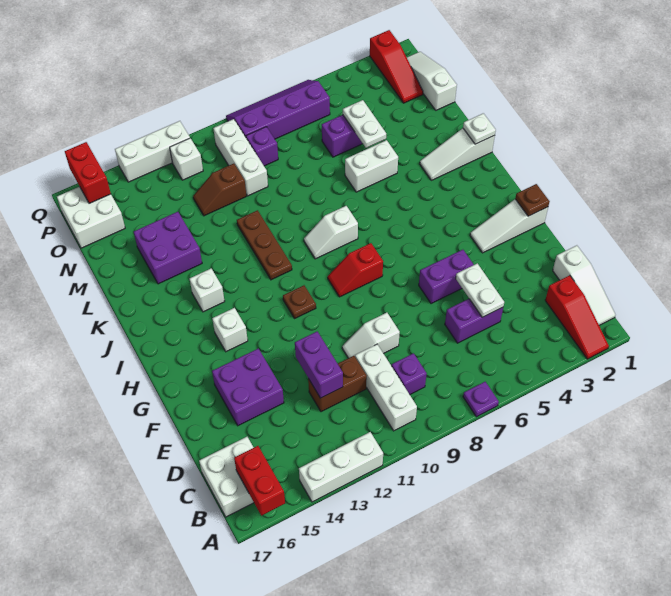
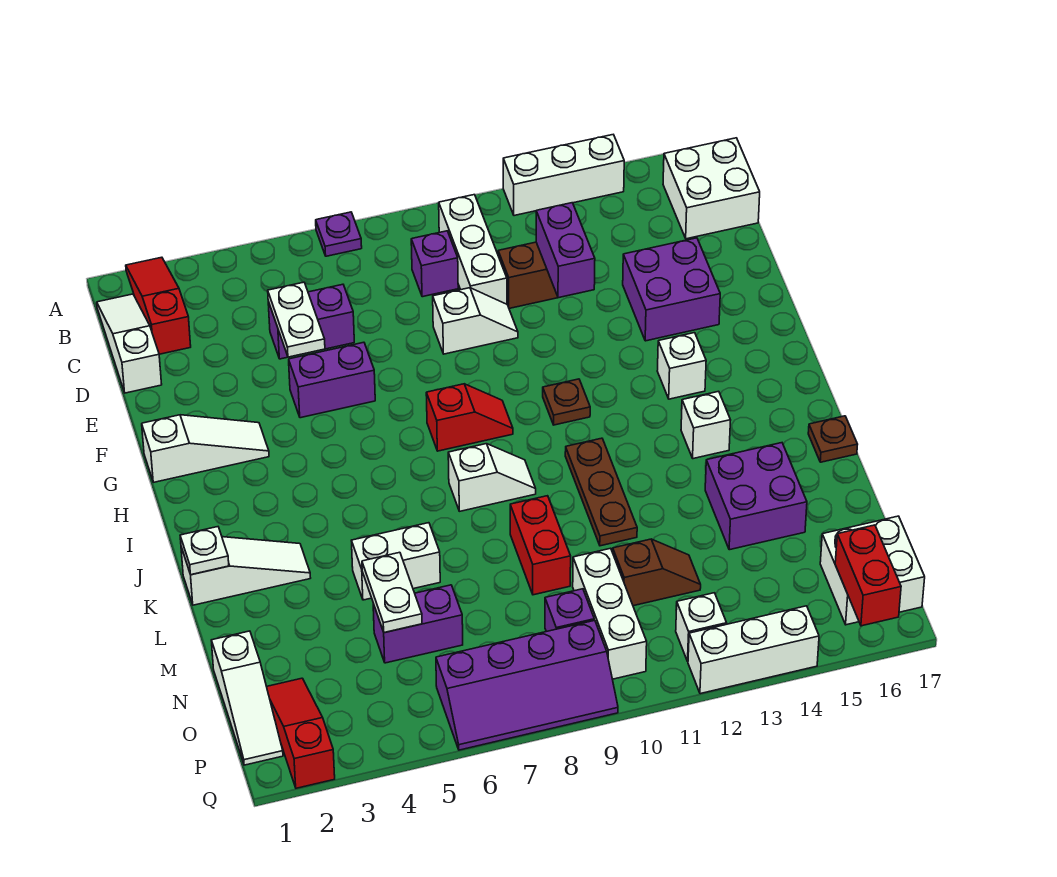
red 1x2 brick [234,446,285,516] -> red 1x2 brick moved to [510,496,571,595]
brown 1x1 plate [515,184,550,216] -> brown 1x1 plate moved to [808,416,858,462]

